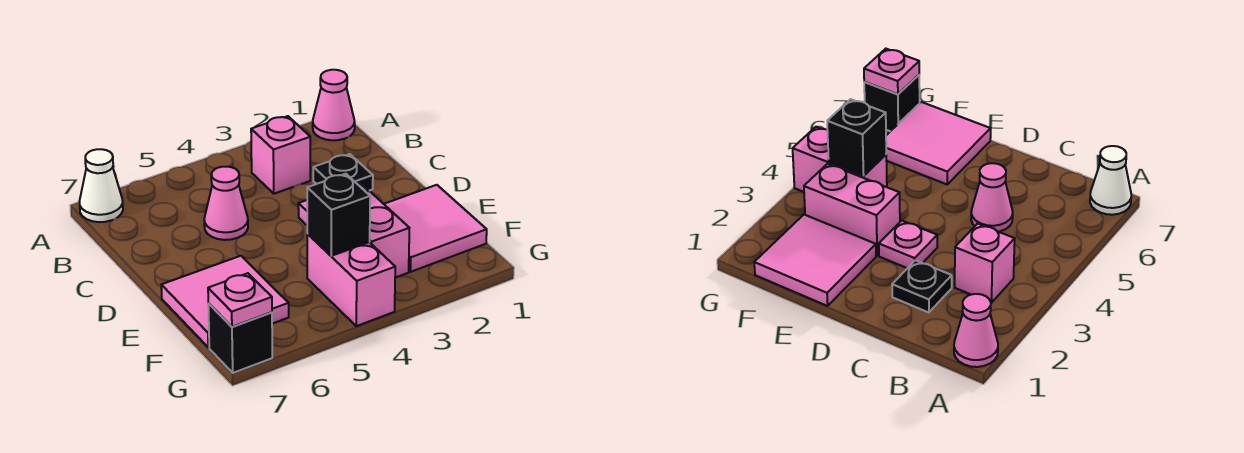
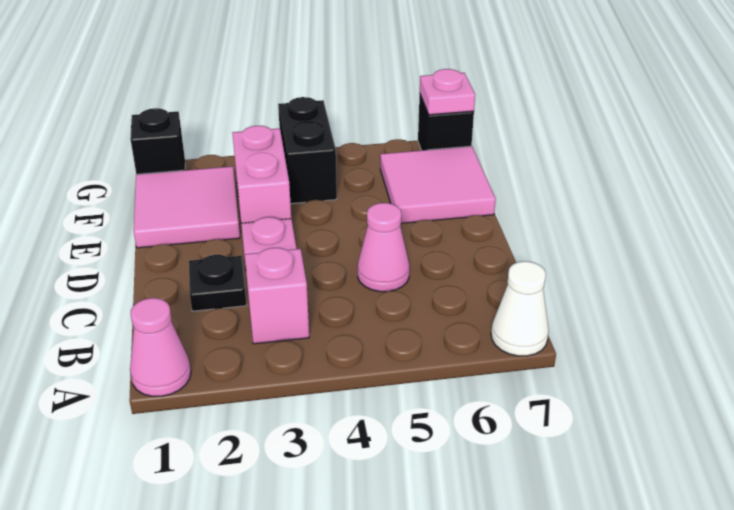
pink 1x2 brick [307,234,395,326] -> black 1x2 brick [278,97,337,204]
black 1x1 brick [307,174,370,256] -> black 1x1 brick moved to [130,108,185,174]

